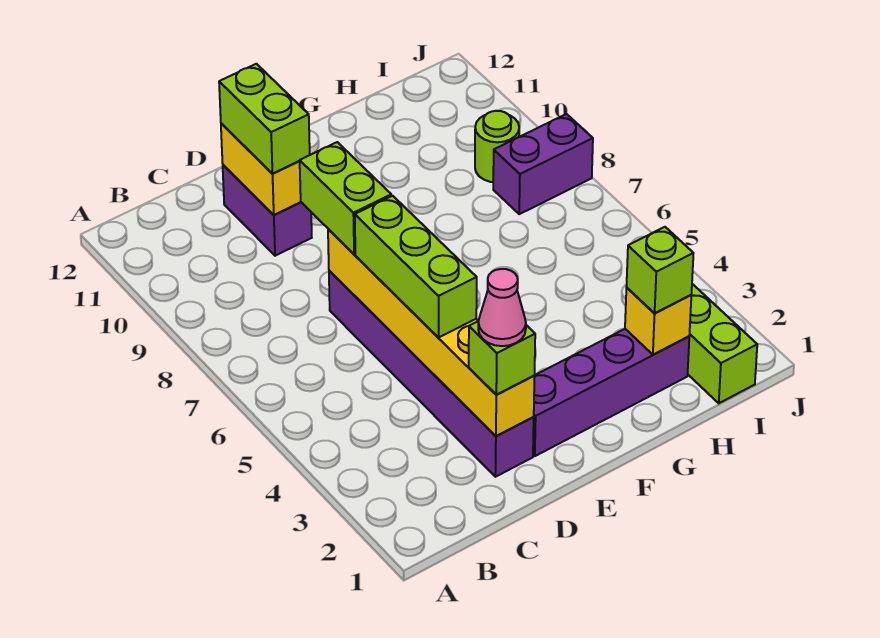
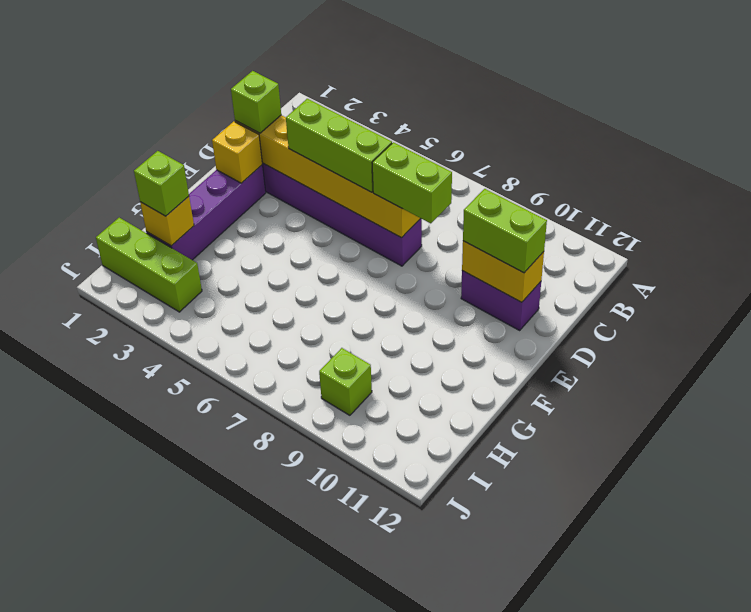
pink 1x1 cone [478,269,526,346] -> none
none -> yellow 1x1 brick [212,121,262,183]
purple 1x2 brick [493,114,593,214] -> none
lime 1x1 round brick [475,111,519,182] -> lime 1x1 brick [319,348,372,415]

